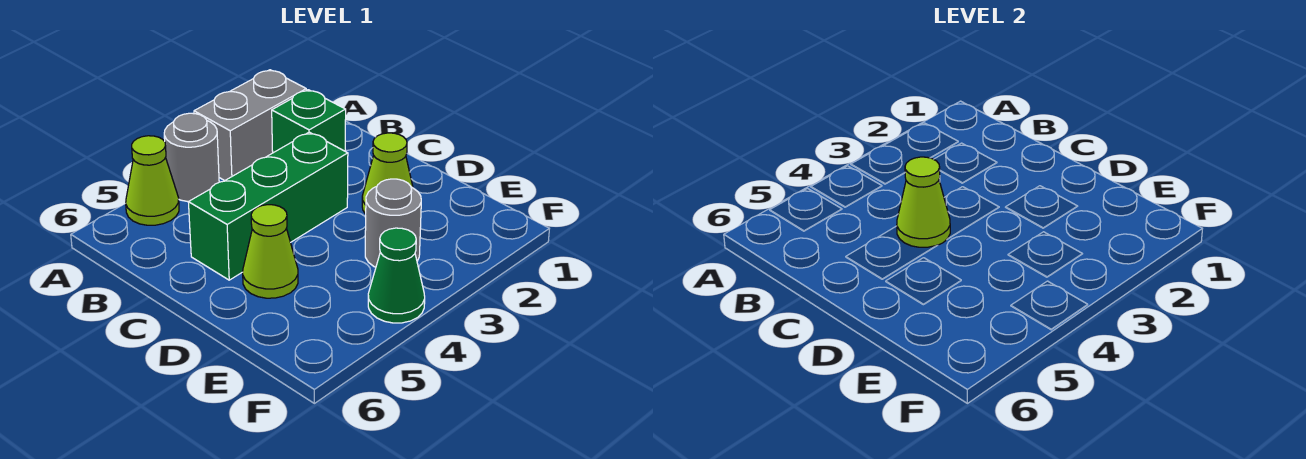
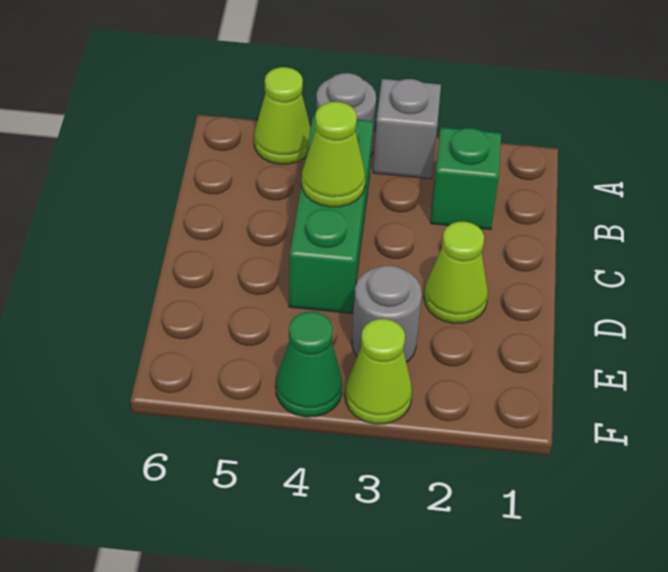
grey 1x2 brick [194,70,306,181] -> grey 1x1 brick [373,79,441,179]
green 1x3 brick [188,132,348,280] -> green 1x3 brick turned to [289,115,373,313]
lime 1x1 cone [243,205,298,298] -> lime 1x1 cone moved to [345,319,412,424]

